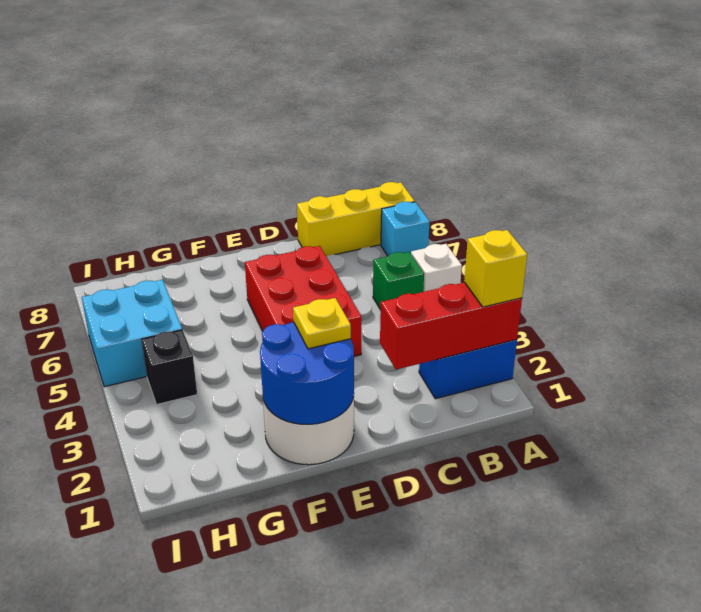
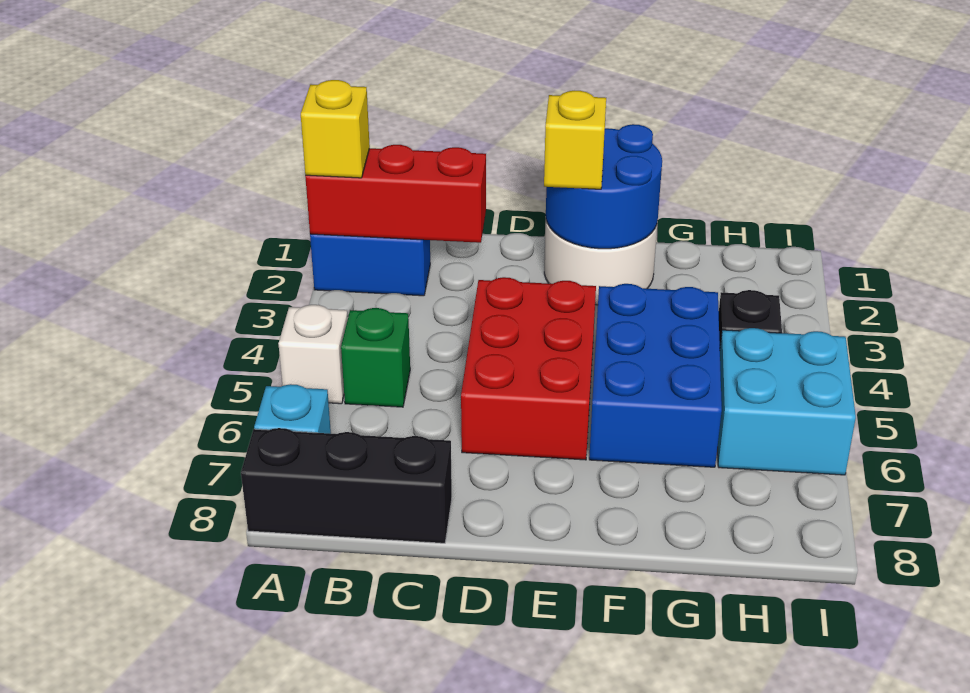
yellow 1x3 brick [297,182,415,256] -> black 1x3 brick [241,428,452,543]
yellow 1x1 plate [293,298,351,349] -> yellow 1x1 brick [544,91,606,189]
none -> blue 2x3 brick [589,284,722,467]

